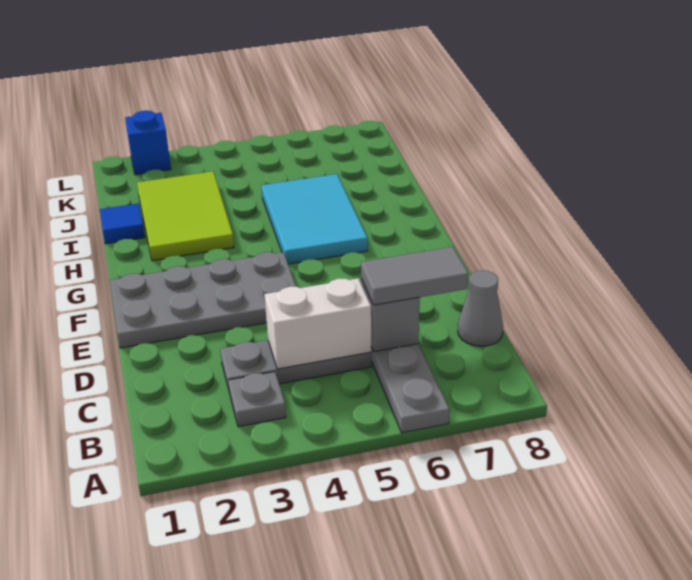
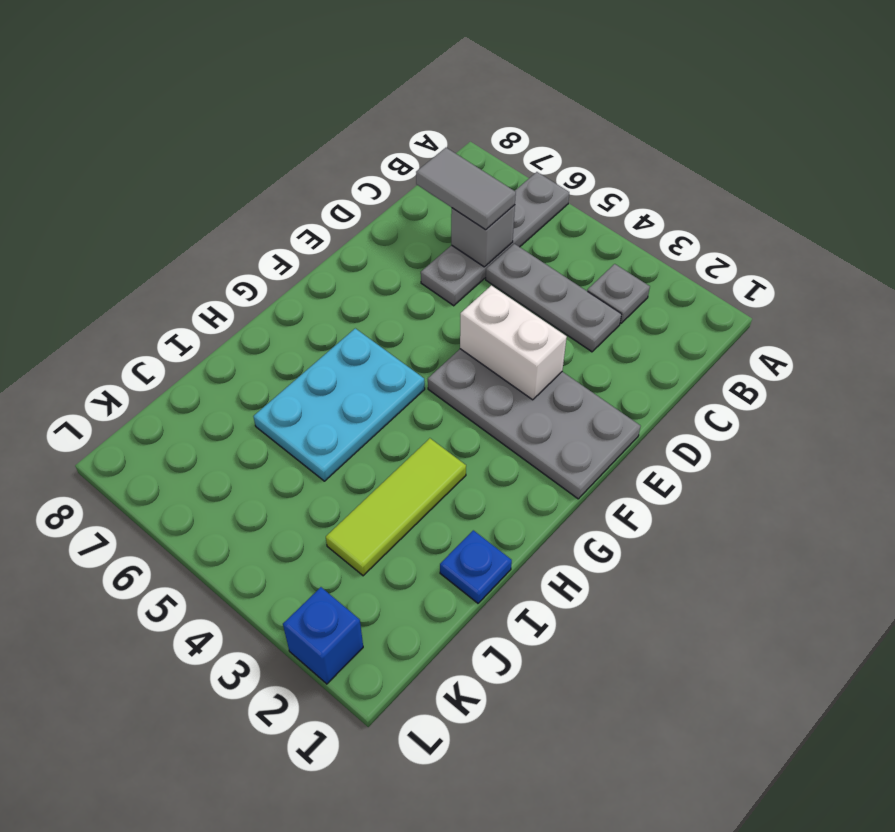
white 1x2 brick [264,278,371,369] -> white 1x2 brick moved to [460,285,567,400]
grey 1x1 cone [458,271,503,346] -> none
cyan 2x3 tile [261,174,368,264] -> cyan 2x3 plate [253,328,425,481]
lime 2x3 tile [137,171,234,261] -> lime 1x3 tile [326,438,466,576]
blue 1x1 tile [100,203,145,244] -> blue 1x1 plate [440,530,512,603]

